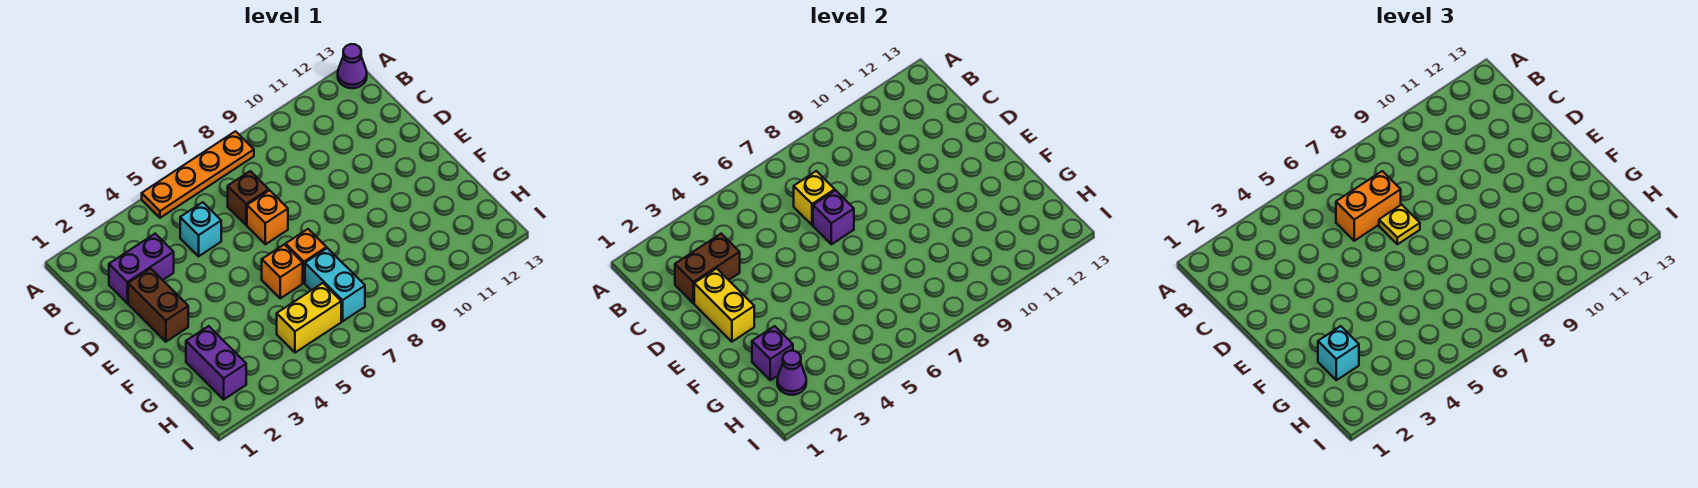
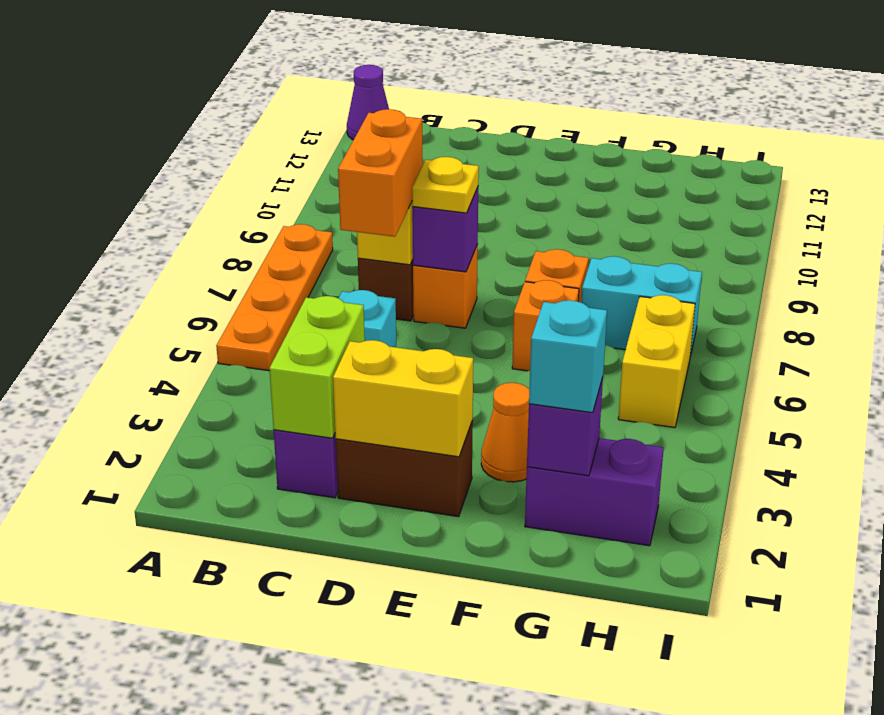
brown 1x2 brick [675,234,740,303] -> lime 1x2 brick [269,296,365,438]
none -> orange 1x1 cone [481,383,529,482]
purple 1x1 cone [777,351,806,395] -> none

